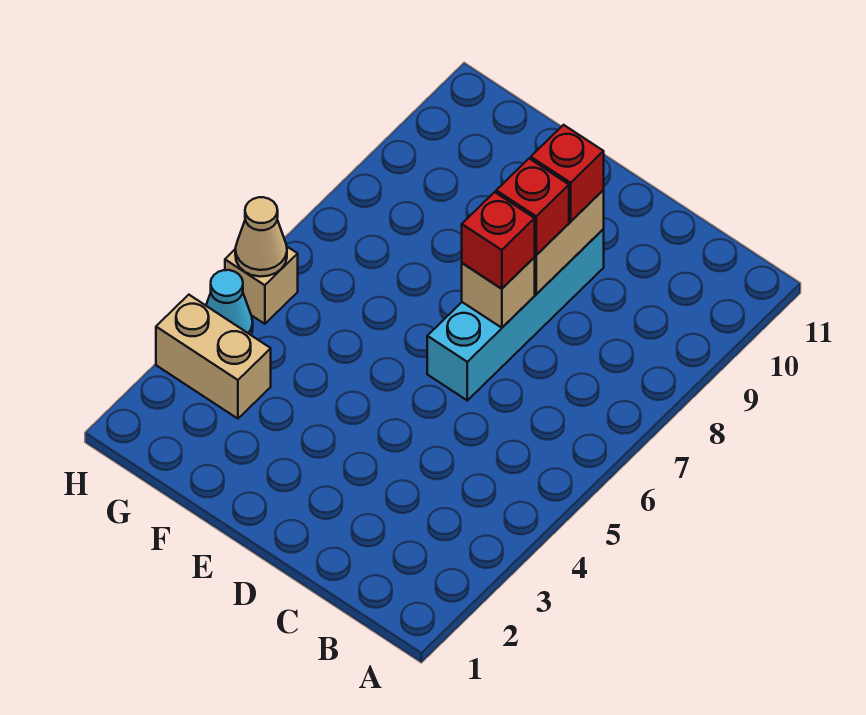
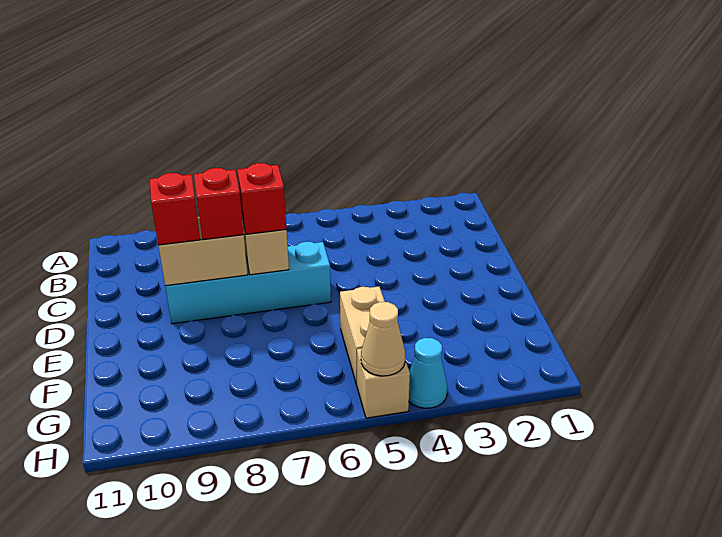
tan 1x2 brick [156,295,271,419] -> tan 1x2 brick moved to [340,287,385,385]

